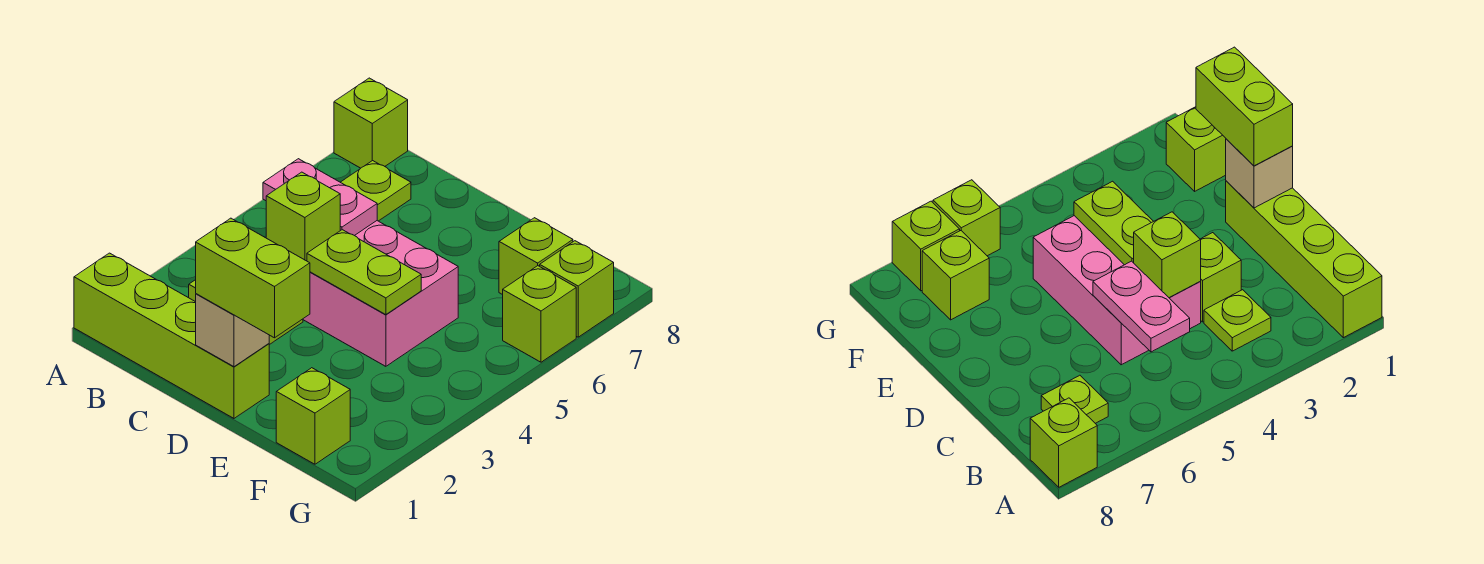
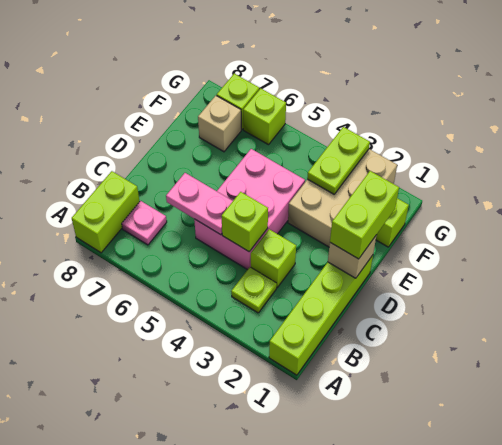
lime 1x1 brick [334,78,408,168] -> lime 1x2 brick [72,171,140,253]
pink 1x2 plate [263,159,377,236] -> pink 1x2 plate turned to [166,173,233,235]
lime 1x1 plate [340,161,411,221] -> pink 1x1 plate [122,201,167,245]
lime 1x2 plate [307,230,421,315] -> lime 1x2 plate moved to [307,127,370,194]
none -> tan 2x3 brick [288,149,397,247]
lime 1x1 brick [499,218,573,295] -> tan 1x1 brick [198,96,241,152]

